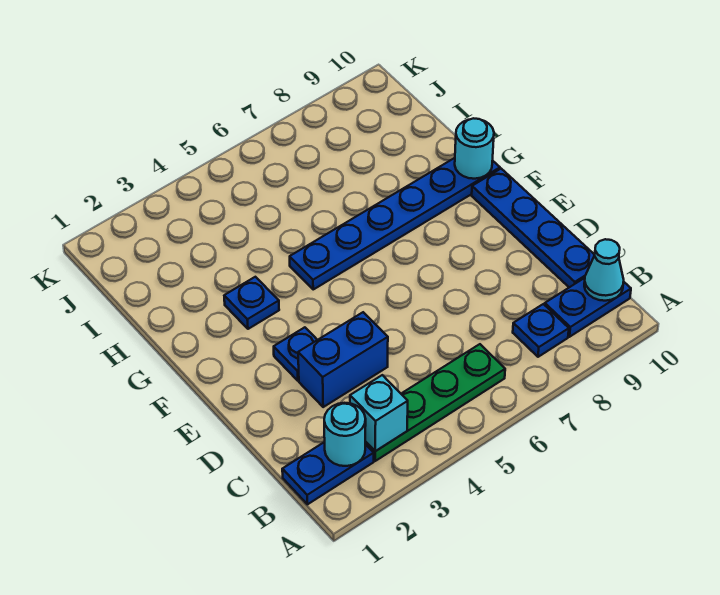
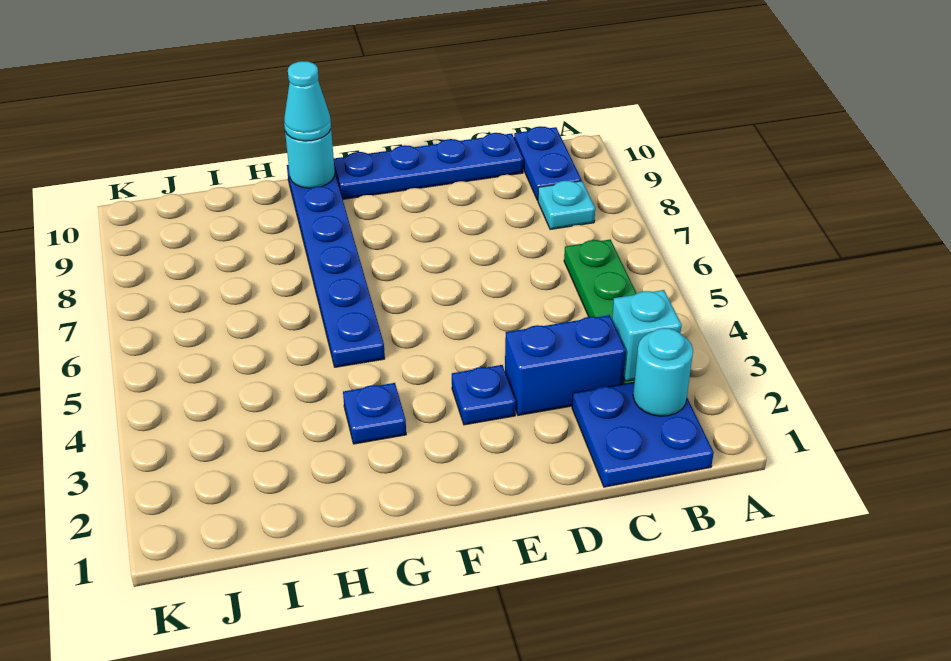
blue 1x2 plate [282,442,374,504] -> blue 2x2 plate [572,382,714,487]
blue 1x1 plate [513,304,569,357] -> cyan 1x1 plate [538,181,595,229]
cyan 1x1 cone [584,239,624,301] -> cyan 1x1 cone moved to [284,61,331,141]
blue 1x2 brick [298,312,388,407] -> blue 1x2 brick turned to [505,315,626,415]

